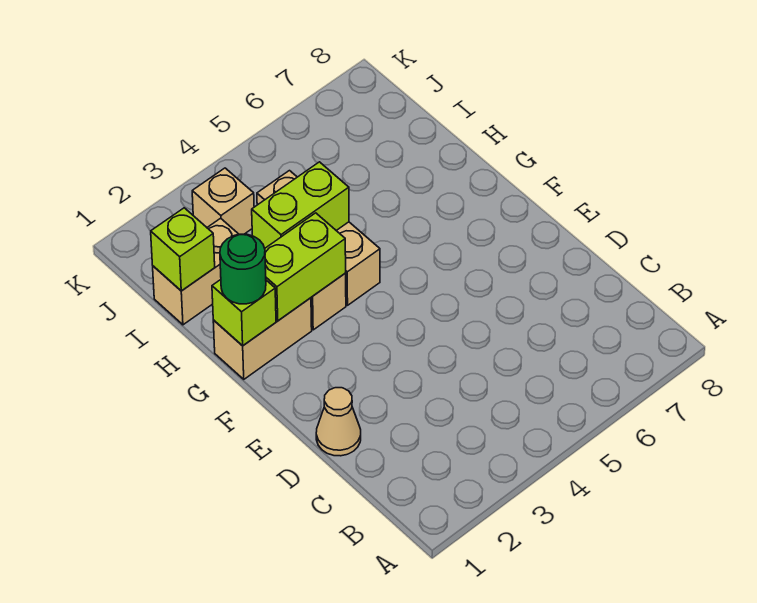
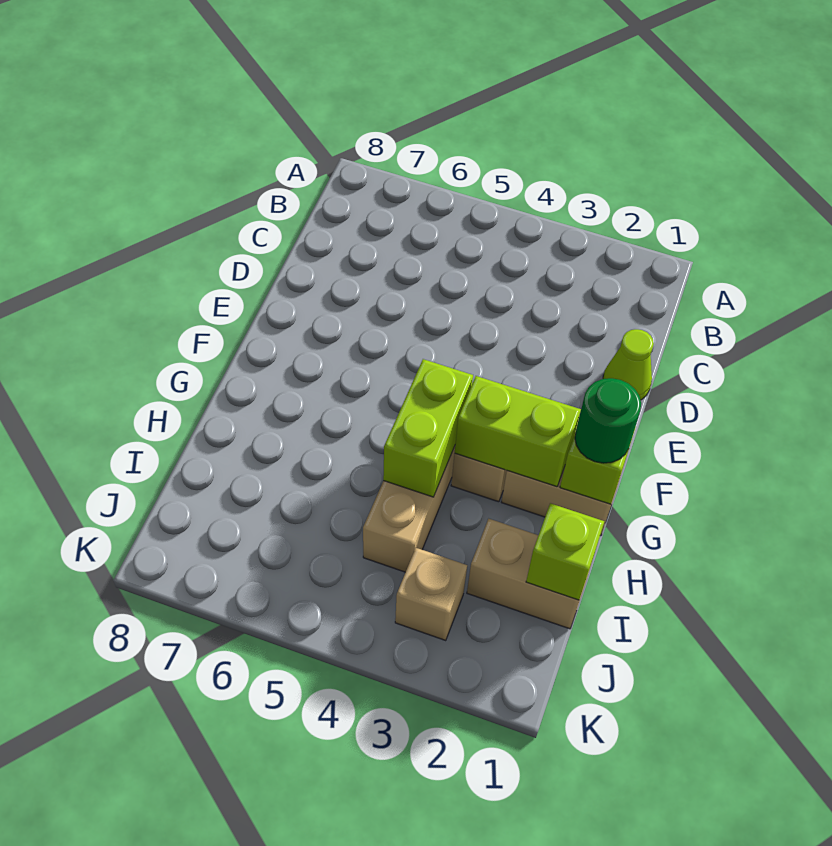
tan 1x1 cone [316,388,361,456] -> lime 1x1 cone [603,329,654,400]
lime 1x2 brick [252,162,349,248] -> lime 1x2 brick turned to [383,359,473,497]

